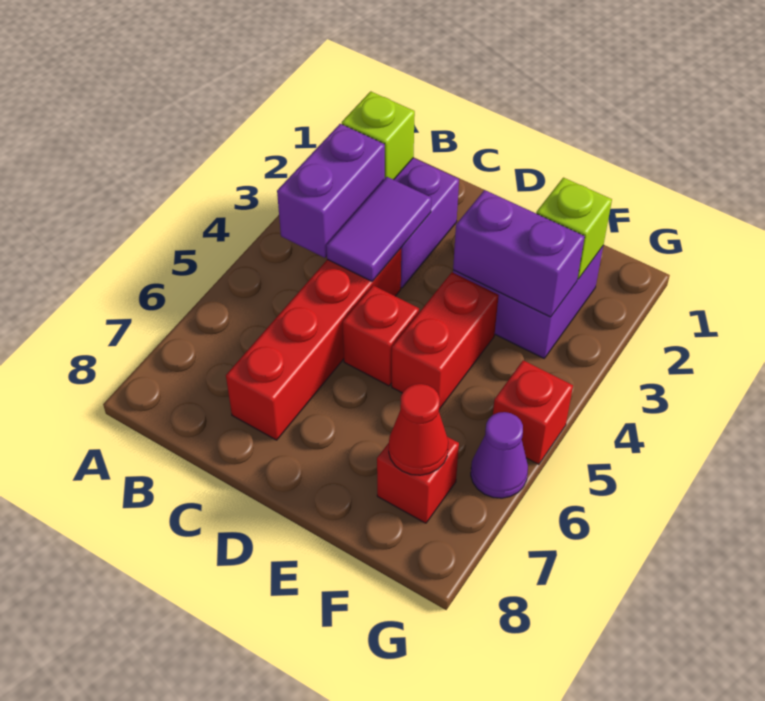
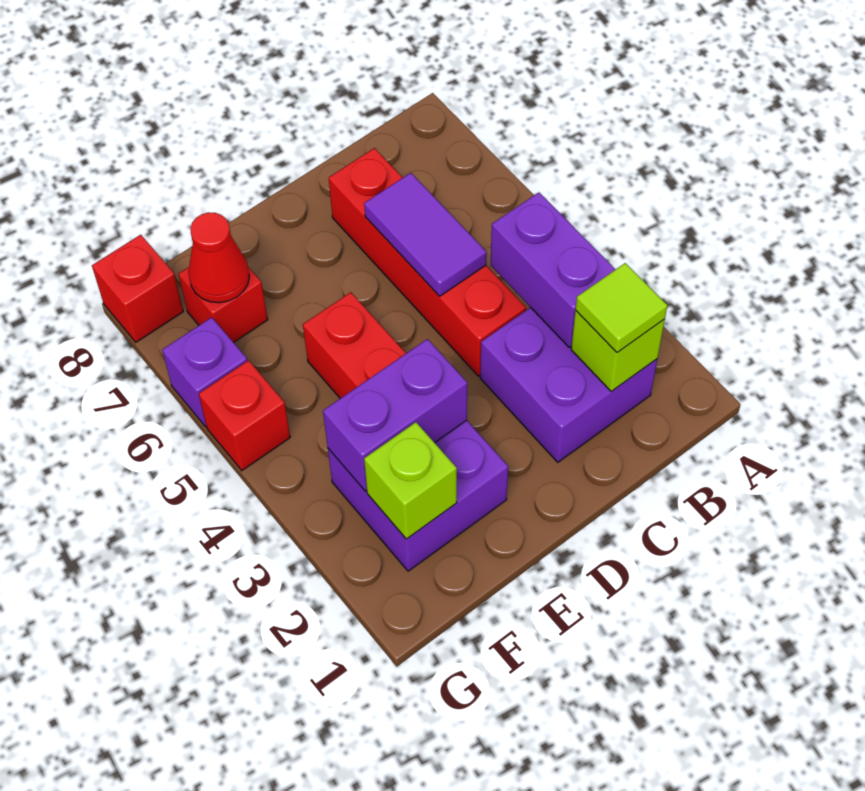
none -> lime 1x1 tile [576,263,667,353]
purple 1x2 tile [326,177,431,281] -> purple 1x2 tile moved to [364,173,487,296]
red 1x1 brick [343,285,419,386] -> red 1x1 brick moved to [92,235,183,342]
purple 1x1 cone [471,412,528,498] -> purple 1x1 brick [162,317,247,427]

